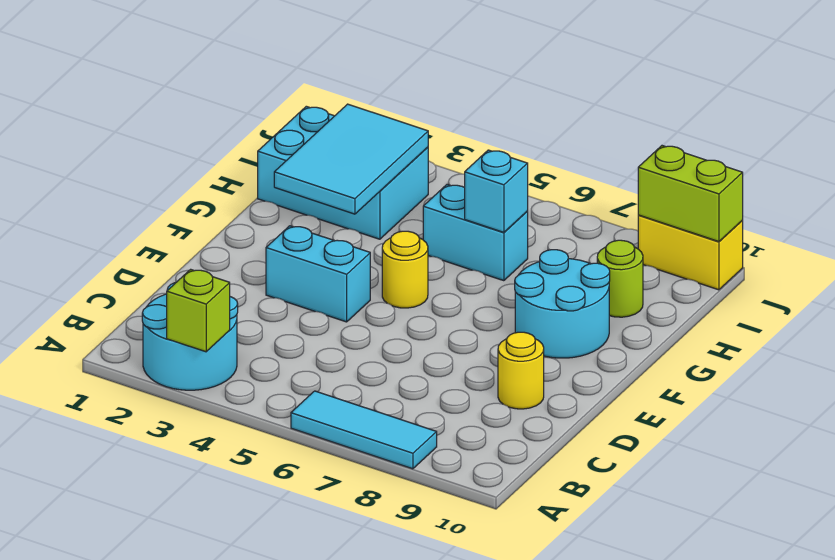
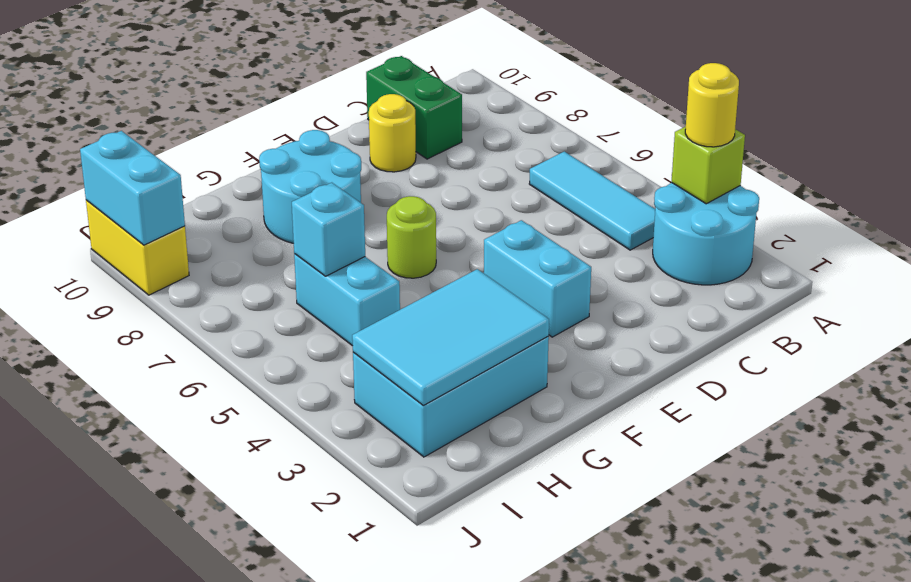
cyan 1x3 tile [291,391,437,469] -> cyan 1x3 tile moved to [529,151,655,250]
none -> green 1x2 brick [366,56,462,159]
yellow 1x1 round brick [382,231,428,308] -> yellow 1x1 round brick moved to [685,63,739,147]
cyan 2x3 brick [258,106,428,239] -> cyan 2x3 brick turned to [353,337,549,457]
lime 1x1 round brick [597,240,643,317] -> lime 1x1 round brick moved to [387,196,436,278]
lime 1x2 brick [638,146,743,242] -> cyan 1x2 brick [80,131,185,245]

